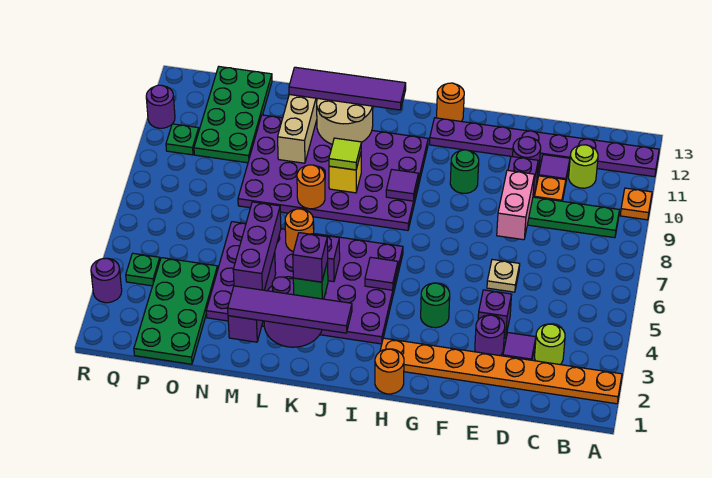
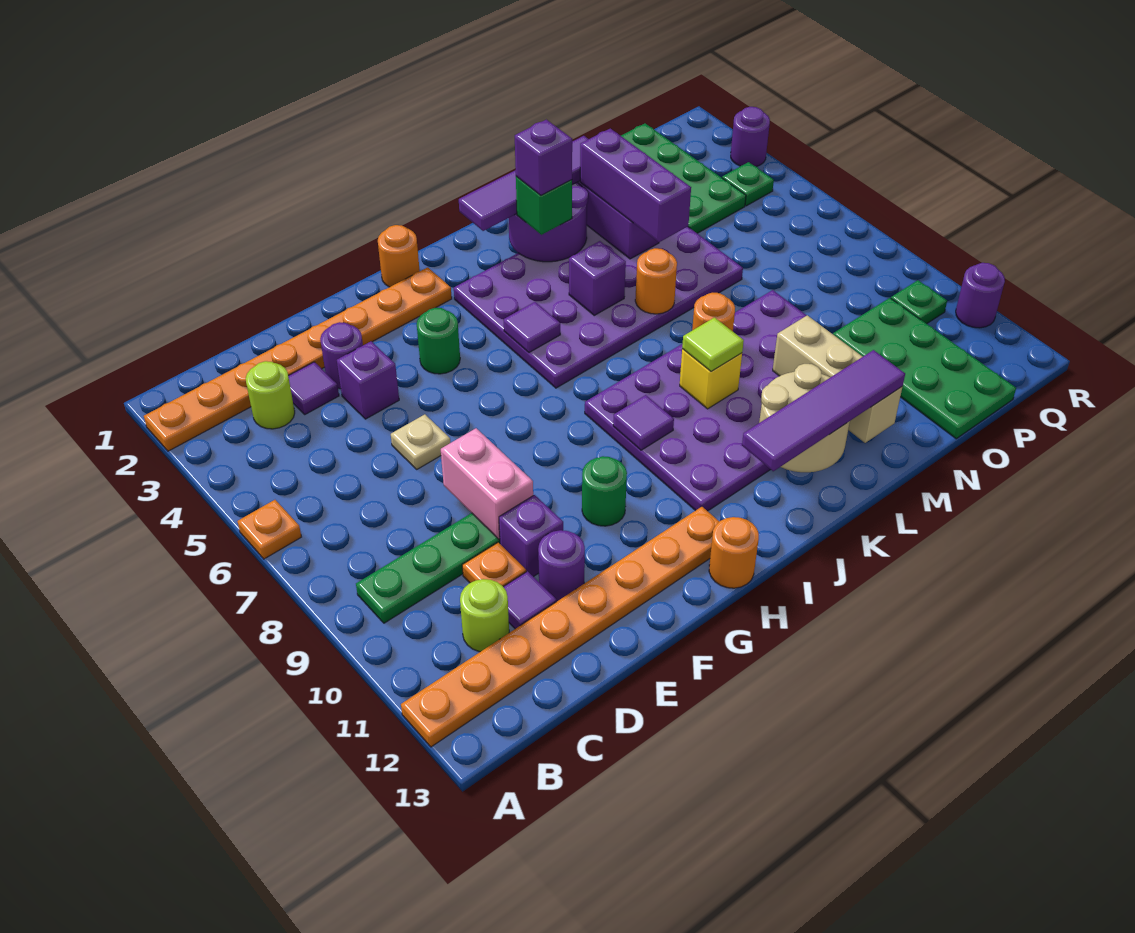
orange 1x1 plate [620,188,652,220] -> orange 1x1 plate moved to [237,500,301,559]
purple 1x8 plate [430,118,659,177] -> orange 1x8 plate [401,507,719,747]

